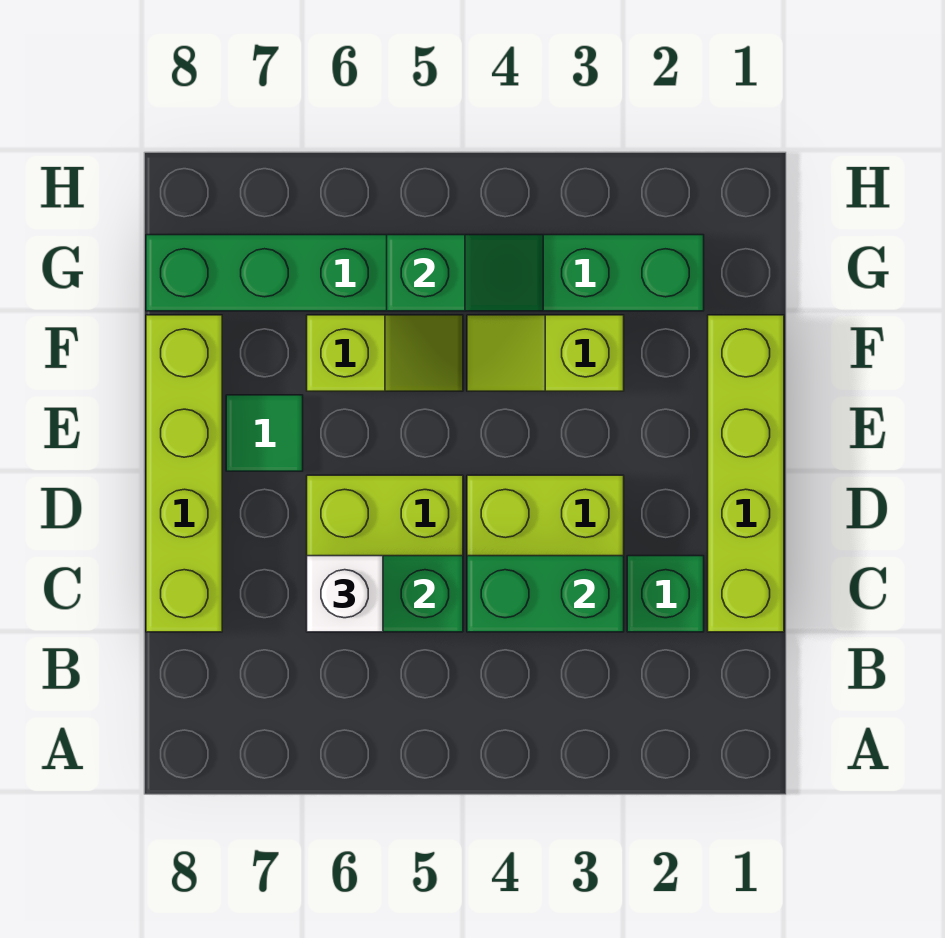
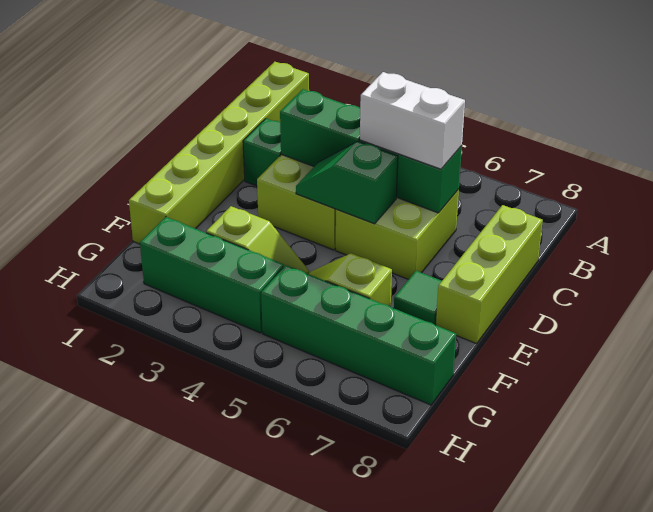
lime 1x4 brick [708,315,784,632] -> lime 1x6 brick [129,62,309,244]
white 1x1 brick [307,556,383,632] -> white 1x2 brick [360,72,465,169]
lime 1x4 brick [146,315,222,632] -> lime 1x3 brick [436,205,543,344]
green 1x2 slope [387,235,543,311] -> green 1x2 slope moved to [296,142,398,224]

